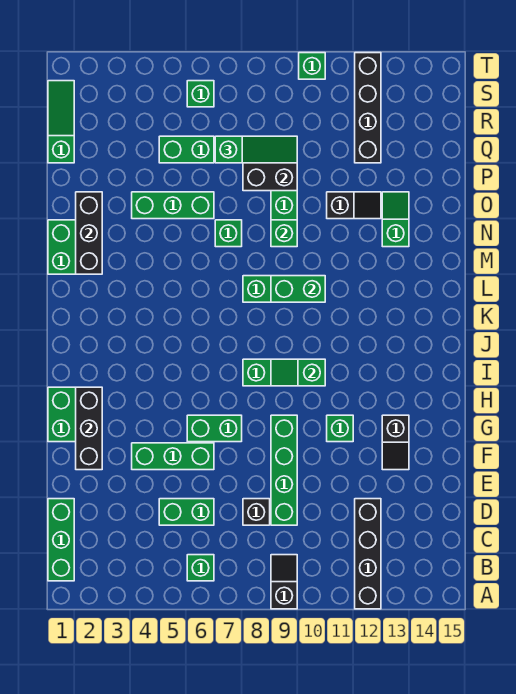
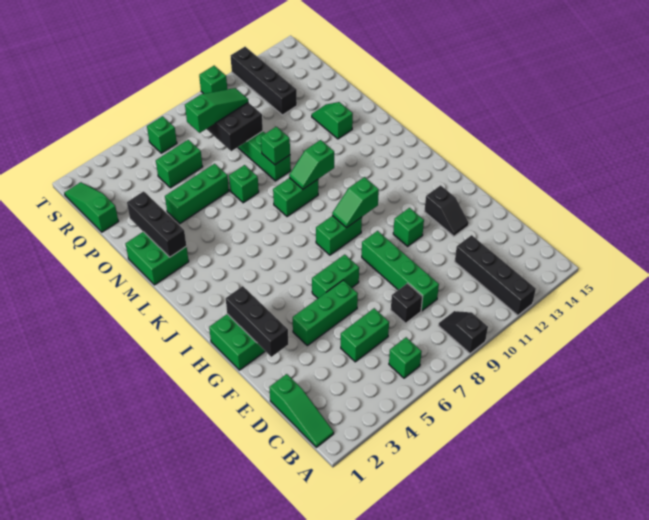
green 1x3 brick [48,499,74,581] -> green 1x3 slope [269,374,334,447]
green 1x2 brick [271,276,325,302] -> green 1x2 slope [289,140,334,189]
black 1x2 slope [327,192,381,219] -> none

